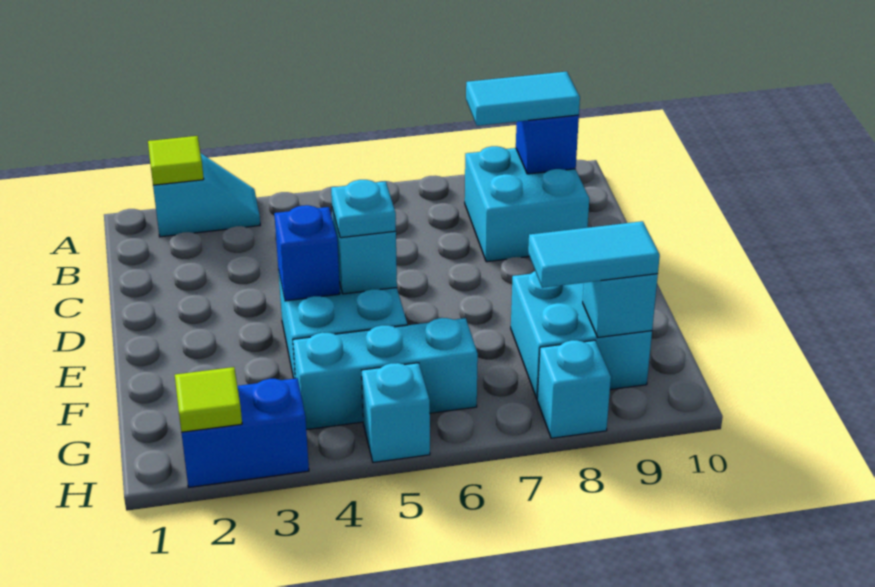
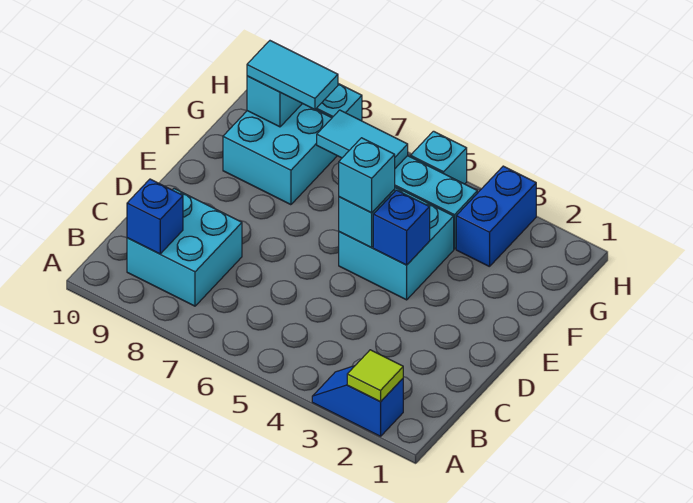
cyan 1x2 slope [153,154,260,237] -> blue 1x2 slope [312,366,403,436]
cyan 1x2 tile [466,72,580,126] -> cyan 1x2 tile moved to [317,110,408,168]
cyan 1x1 plate [331,180,396,238] -> cyan 1x1 brick [339,138,395,213]
blue 1x2 brick [181,378,309,487] -> blue 1x2 brick turned to [456,166,536,267]
lime 1x1 tile [175,367,242,432] -> none

